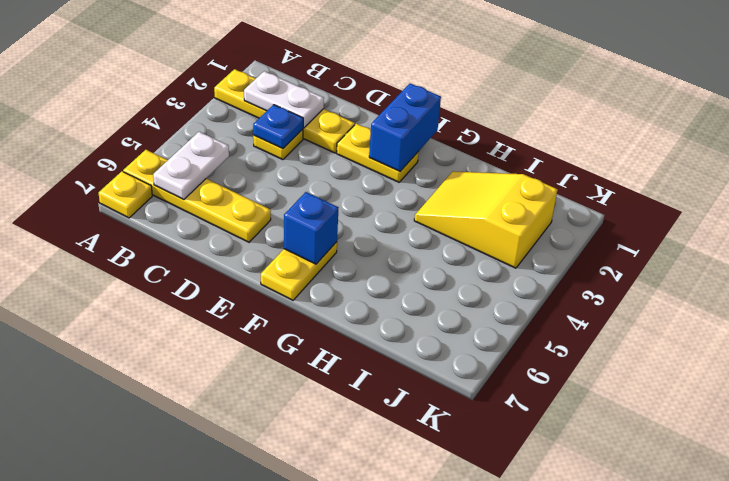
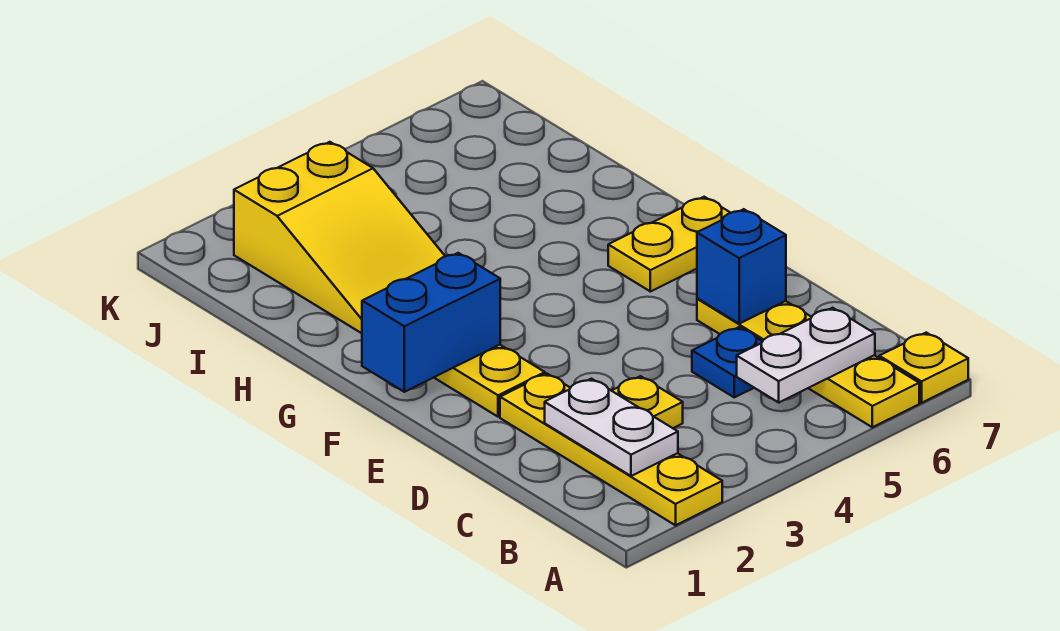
blue 1x1 plate [253,105,303,149] -> blue 1x1 plate moved to [692,327,762,397]
blue 1x1 brick [284,192,338,264] -> blue 1x1 brick moved to [697,209,786,324]

